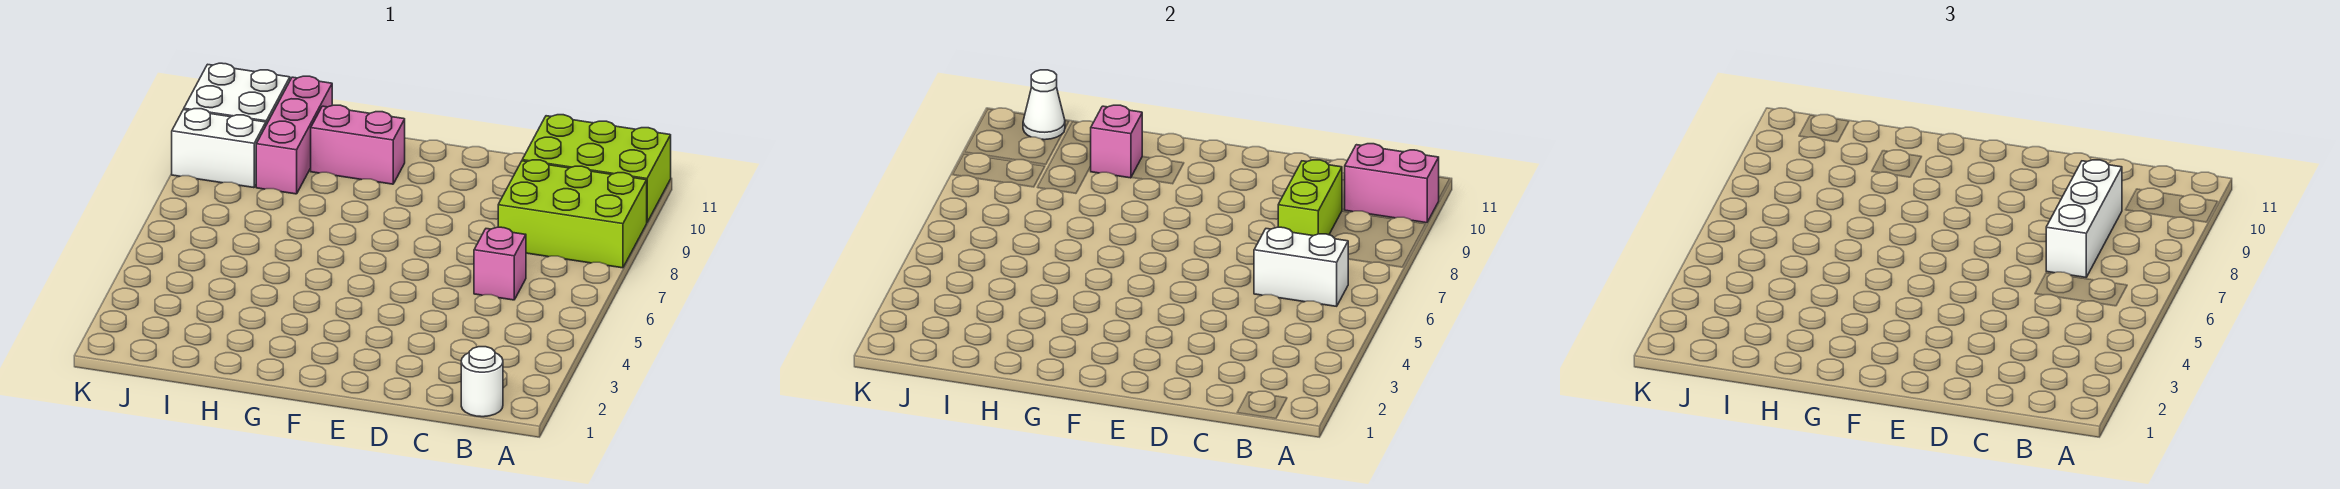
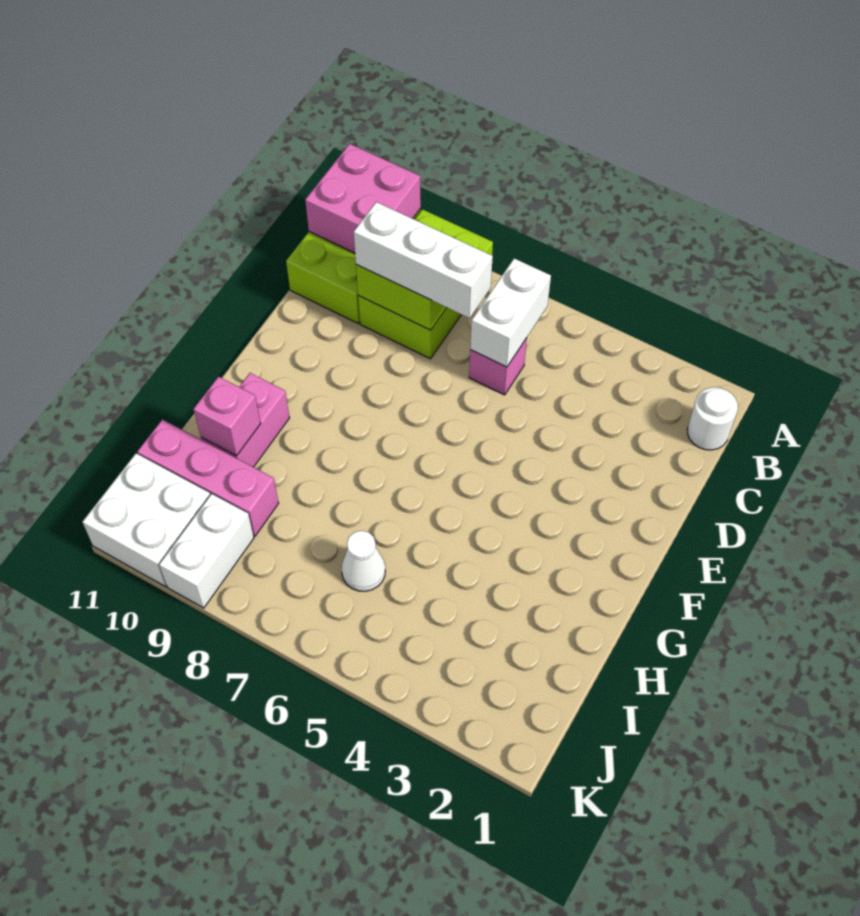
pink 1x2 brick [1345,144,1439,223] -> pink 2x2 brick [305,144,421,253]
white 1x1 cone [1023,70,1065,140] -> white 1x1 cone moved to [342,531,385,591]

